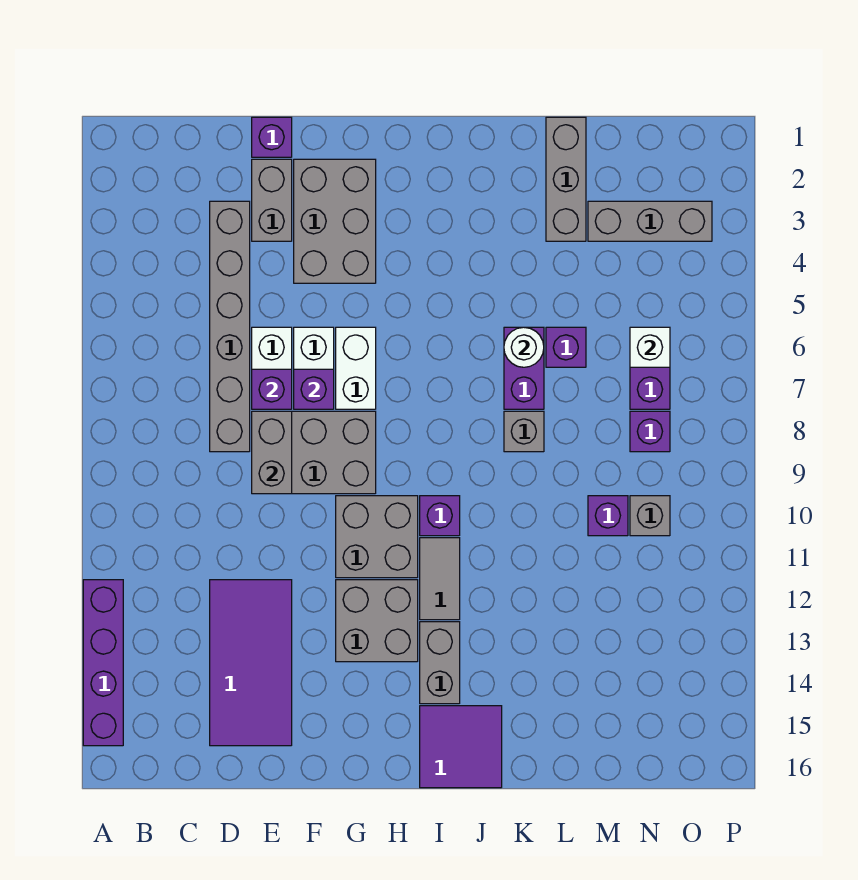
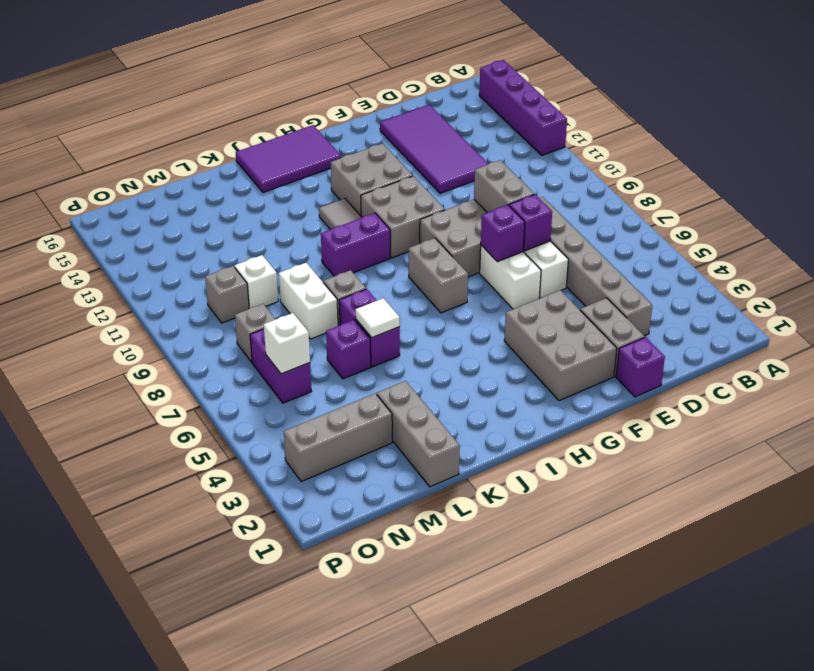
white 1x2 brick [336,327,376,409] -> white 1x2 brick moved to [279,263,338,339]
purple 1x1 brick [420,496,460,536] -> purple 1x2 brick [321,213,390,276]
grey 1x2 brick [420,622,460,704] -> grey 1x2 brick moved to [409,238,468,313]
purple 2x2 tile [420,706,502,788] -> purple 2x3 tile [236,125,341,192]
white 1x1 round brick [504,327,544,367] -> white 1x1 tile [355,298,400,338]
purple 1x1 brick [588,496,628,536] -> white 1x1 brick [235,255,278,308]
purple 1x1 brick [630,411,670,452] -> grey 1x1 brick [235,304,276,362]

